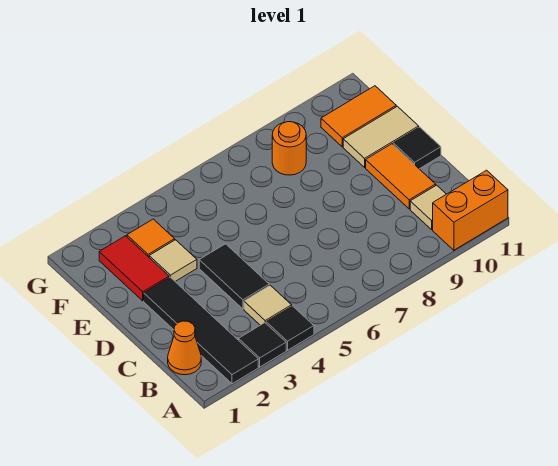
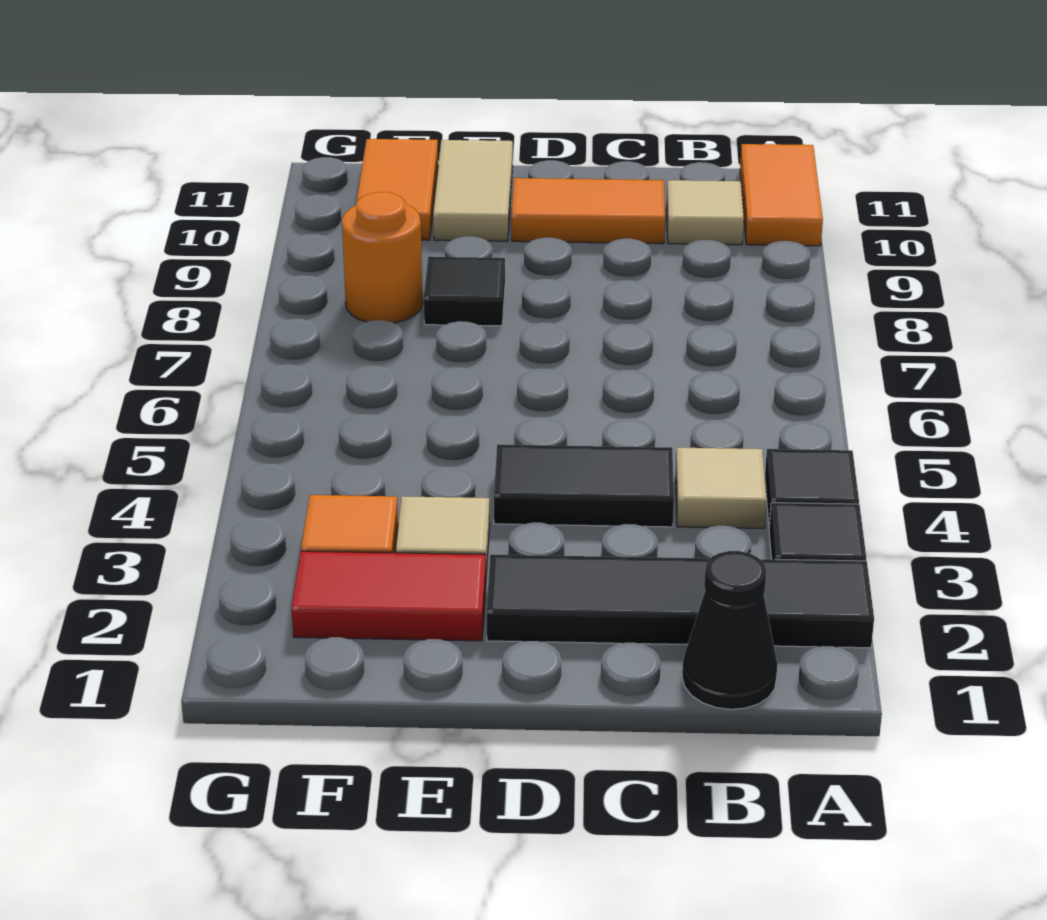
orange 1x2 brick [433,170,508,250] -> orange 1x2 tile [740,144,823,246]
orange 1x1 cone [168,321,201,375] -> black 1x1 cone [682,551,777,709]
black 1x1 tile [393,127,441,169] -> black 1x1 tile moved to [424,257,505,326]

